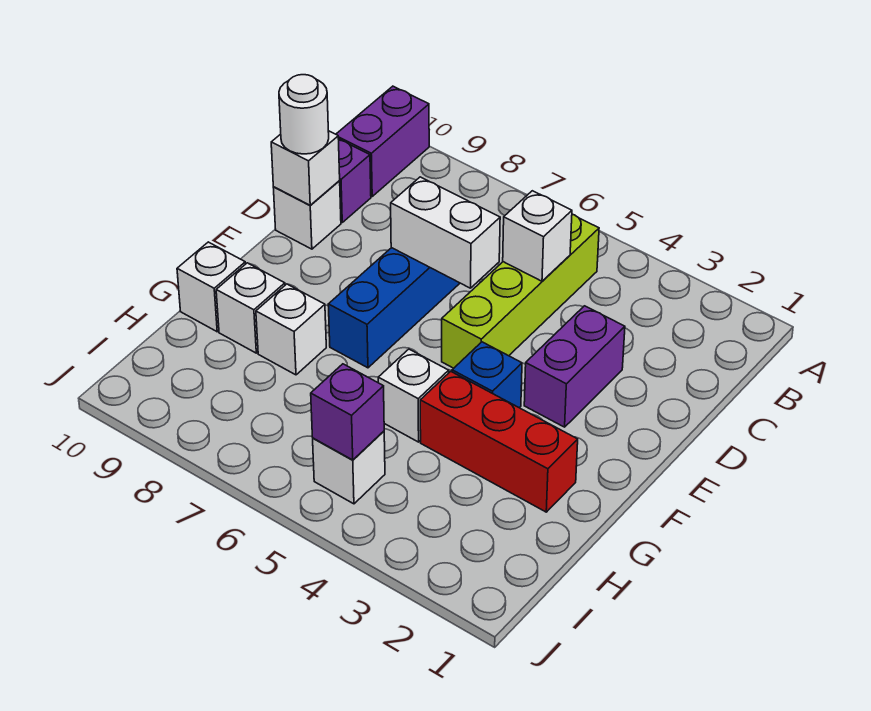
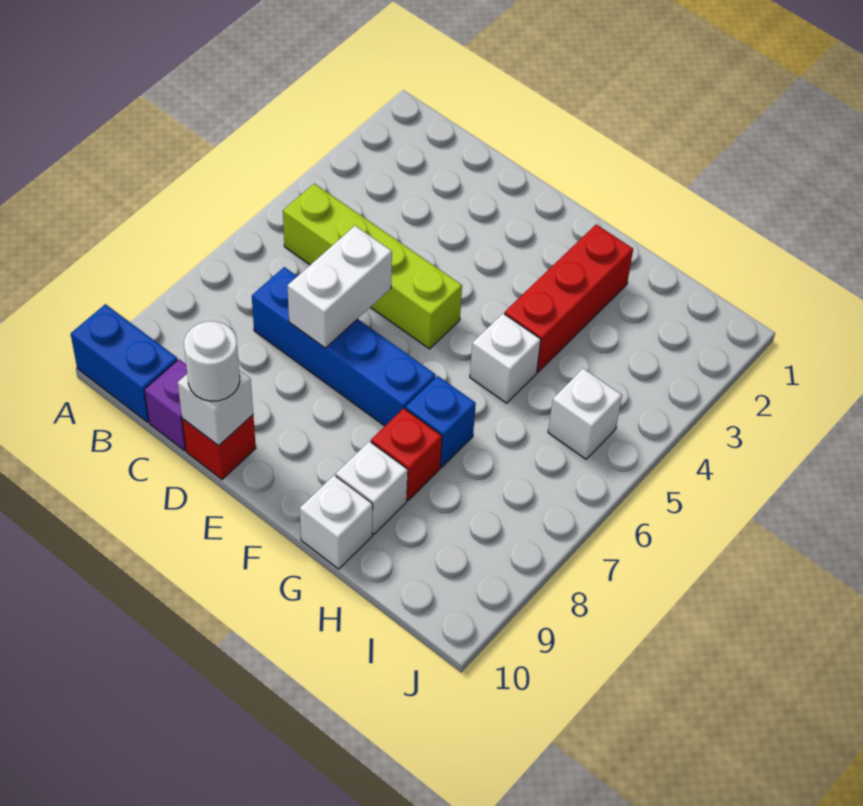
purple 1x2 brick [336,86,429,196] -> blue 1x2 brick [71,304,177,422]
white 1x1 brick [503,191,572,281] -> none
purple 1x2 brick [524,306,625,427] -> none
white 1x1 brick [273,181,341,249] -> red 1x1 brick [182,415,256,479]
blue 1x1 brick [452,342,522,408] -> blue 1x1 brick moved to [406,376,476,467]
white 1x1 brick [256,284,326,375] -> red 1x1 brick [371,408,442,500]
purple 1x1 brick [311,364,384,460] -> none

